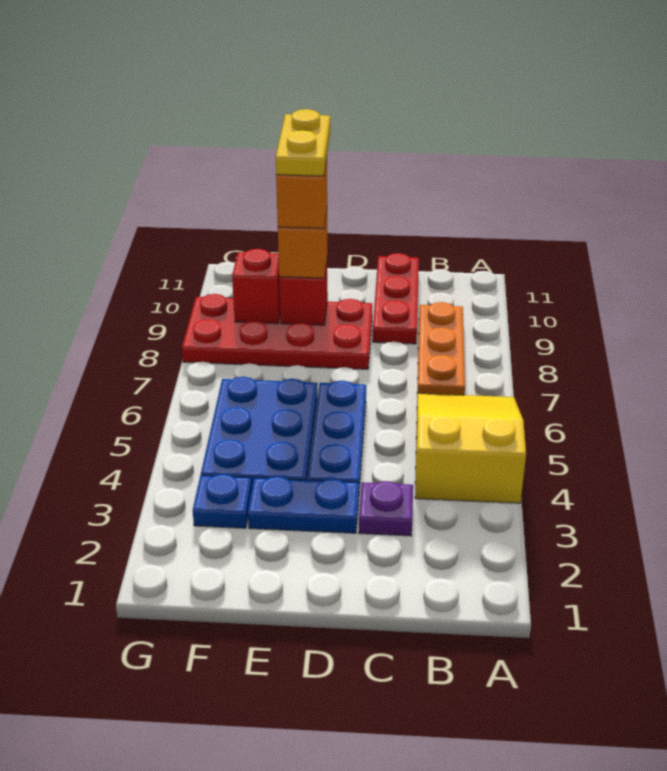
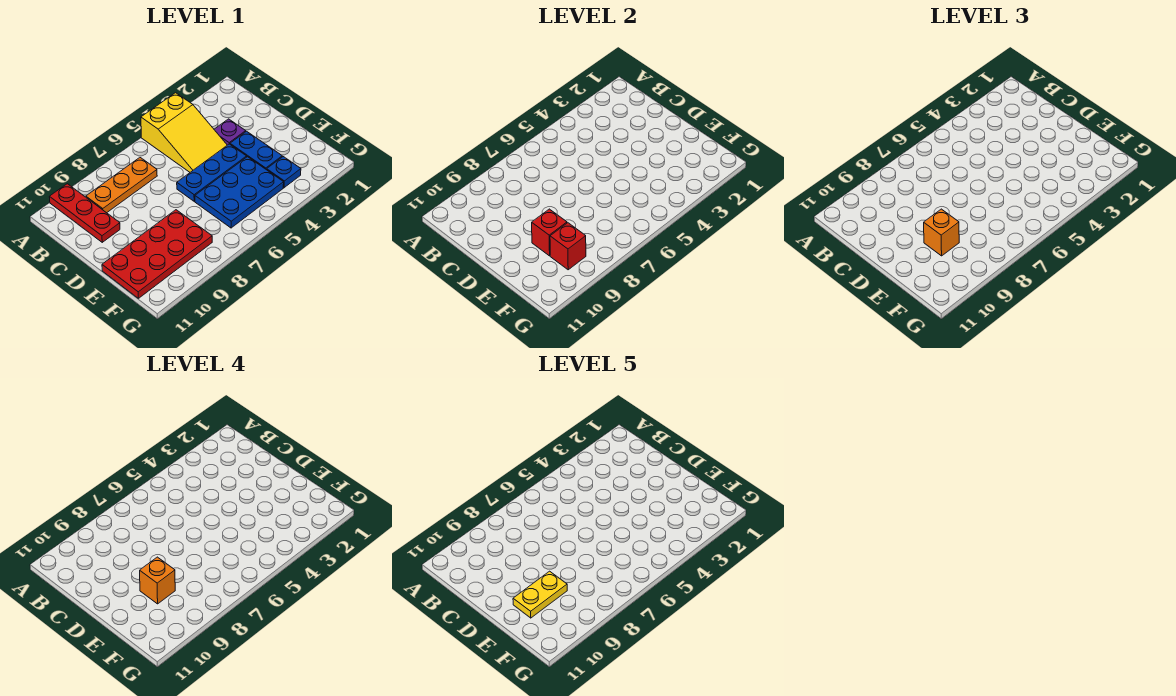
yellow 2x3 slope [415,393,526,503] -> yellow 2x3 slope turned to [141,93,227,172]
red 1x3 plate [373,253,419,344] -> red 1x3 plate turned to [49,184,120,242]
red 2x4 plate [182,294,372,369] -> red 2x4 plate turned to [102,210,212,298]

